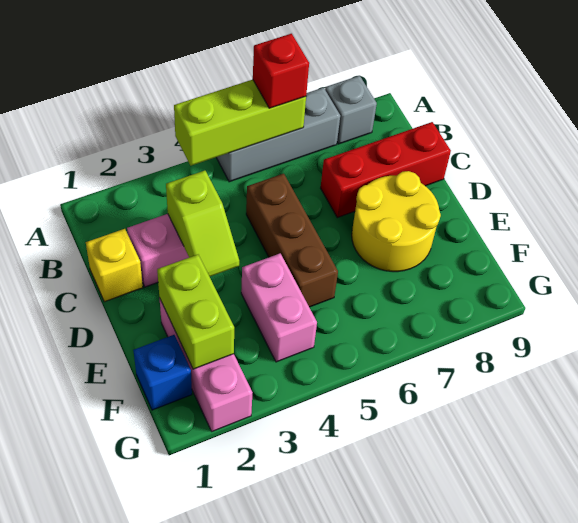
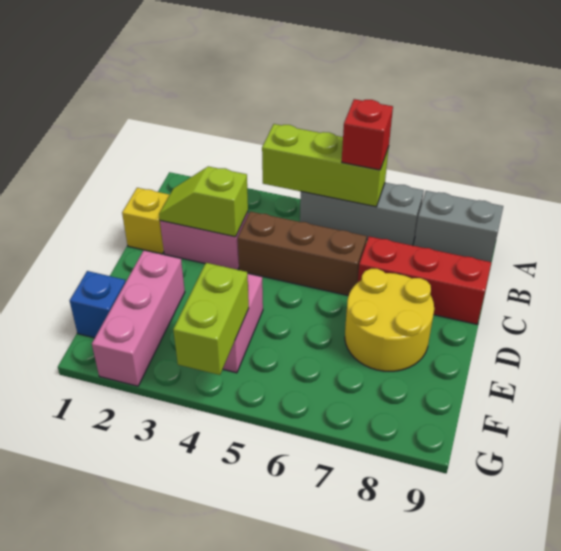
grey 1x1 brick [325,76,377,144] -> grey 1x2 brick [414,191,503,262]
lime 1x2 slope [166,171,239,277] -> lime 1x2 slope turned to [159,166,248,237]
brown 1x3 brick [246,174,338,307] -> brown 1x3 brick turned to [238,211,367,296]
lime 1x2 brick [157,255,234,369] -> lime 1x2 brick moved to [173,263,249,375]

